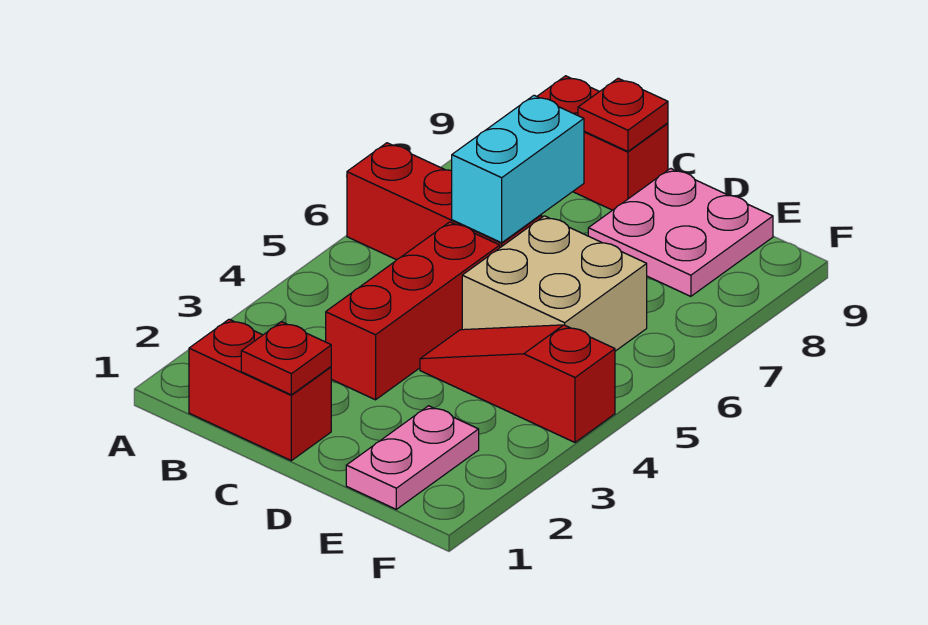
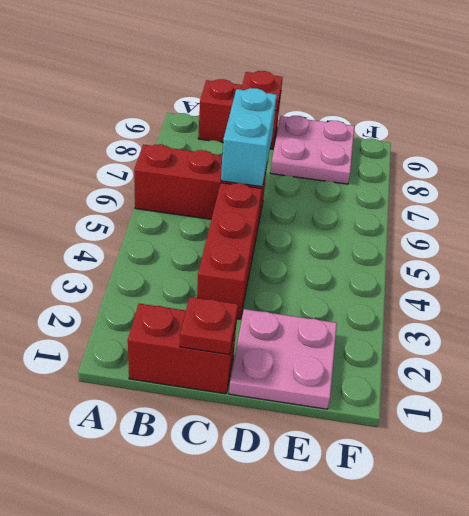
red 1x3 slope [420,325,615,442] -> none
tan 2x2 brick [462,216,647,351] -> none
pink 1x2 plate [346,406,479,509] -> pink 2x2 plate [229,309,337,409]

